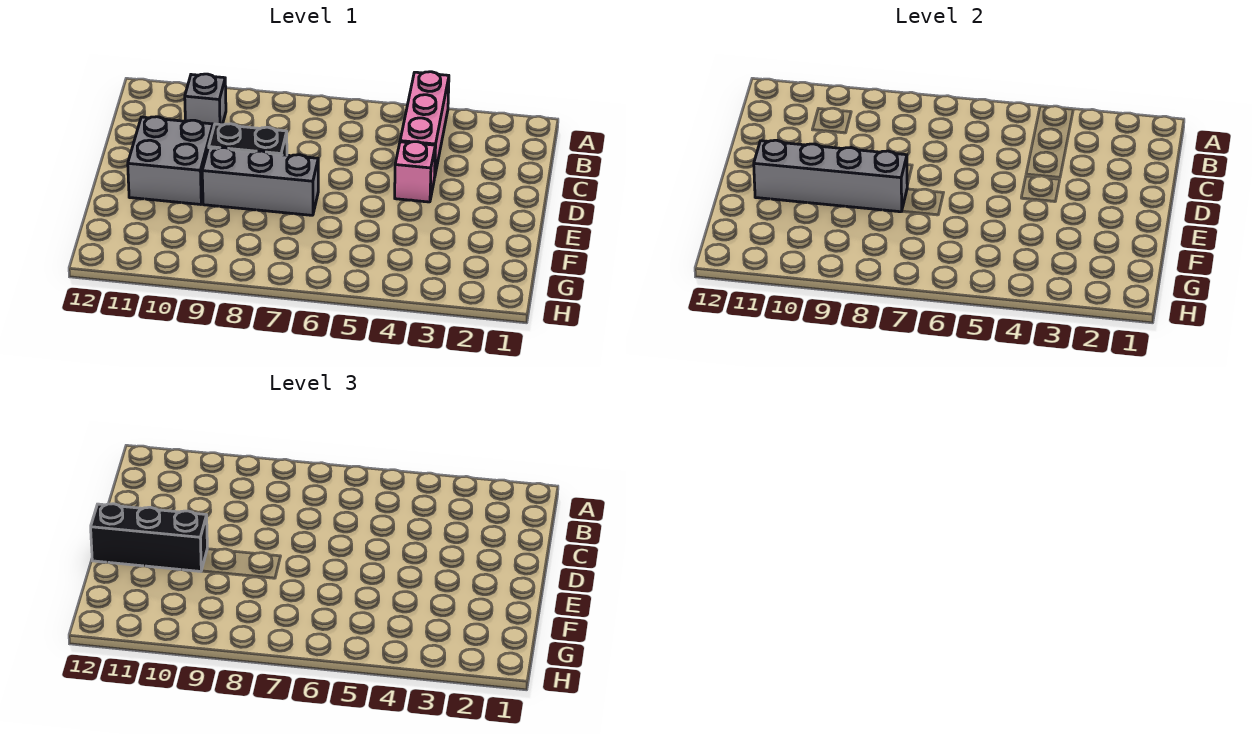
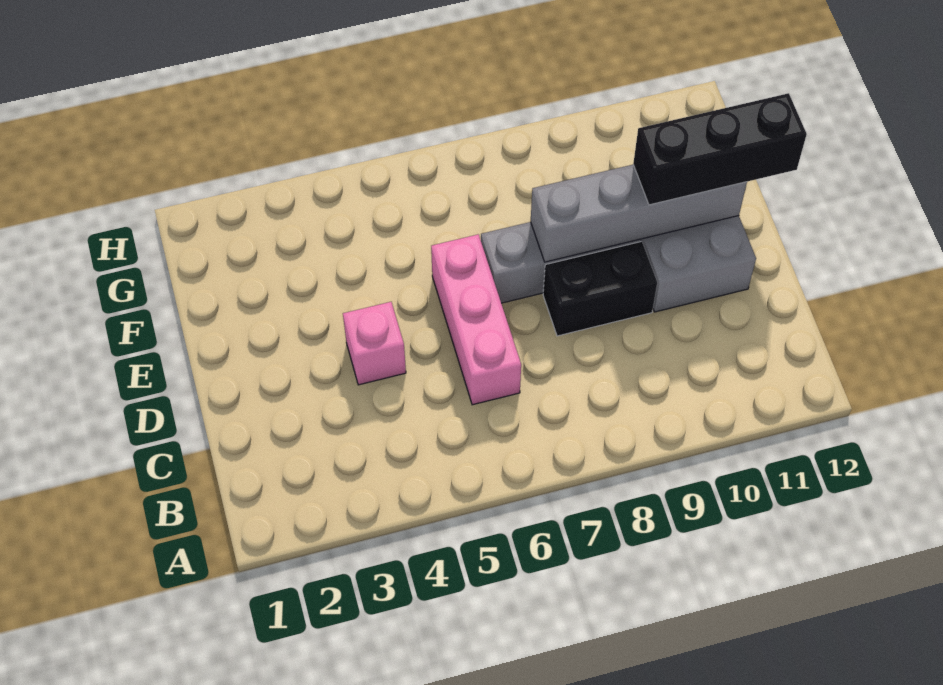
pink 1x3 brick [400,72,449,174] -> pink 1x3 brick moved to [431,234,521,405]
grey 1x1 brick [185,74,226,129] -> none

